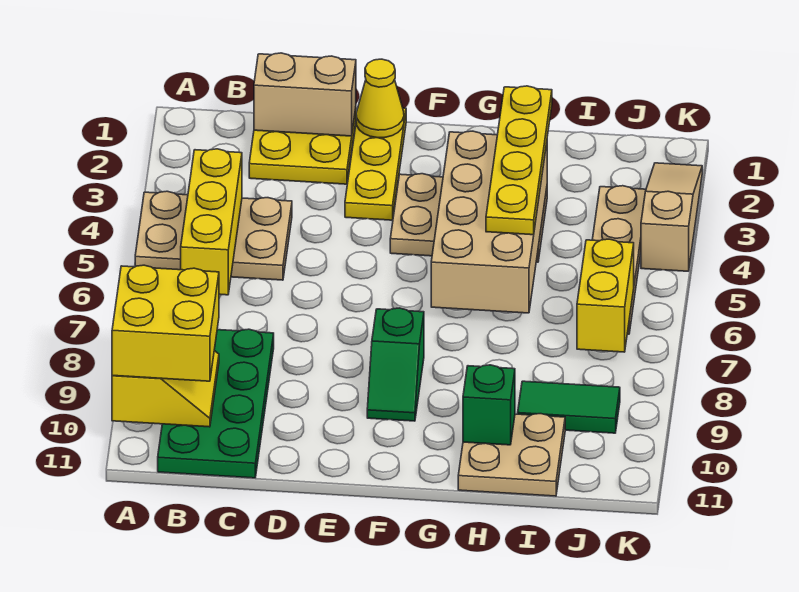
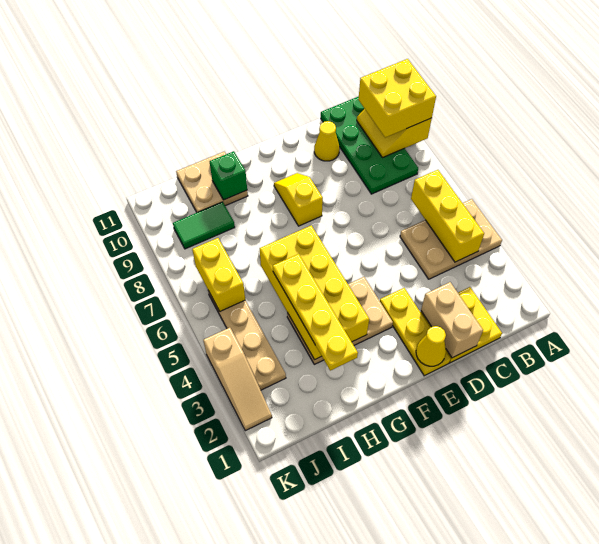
tan 1x2 brick [254,53,356,136] -> tan 1x2 brick turned to [421,282,483,358]
none -> yellow 1x1 cone [314,121,340,161]
green 1x2 slope [367,308,424,421] -> yellow 1x2 slope [274,173,323,226]
tan 2x4 brick [431,131,547,313] -> yellow 2x4 brick [260,225,369,360]

